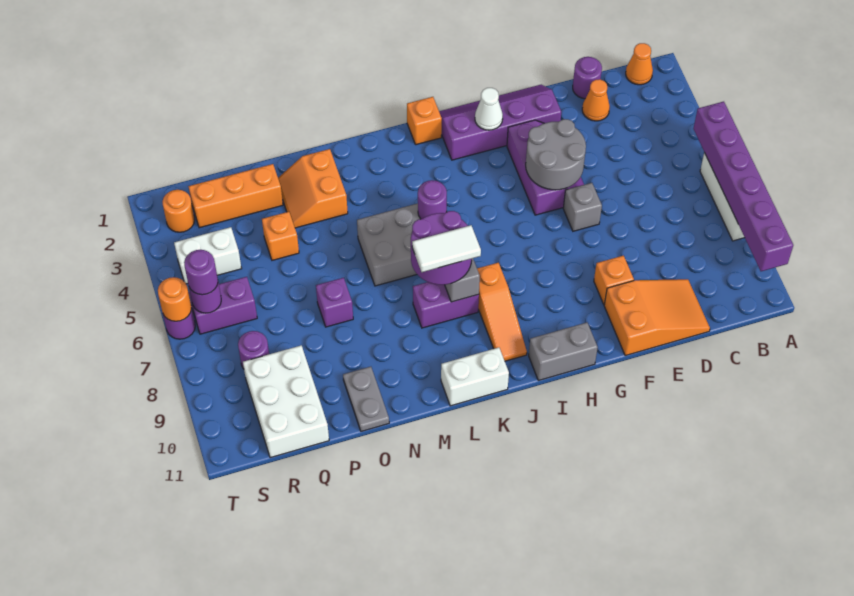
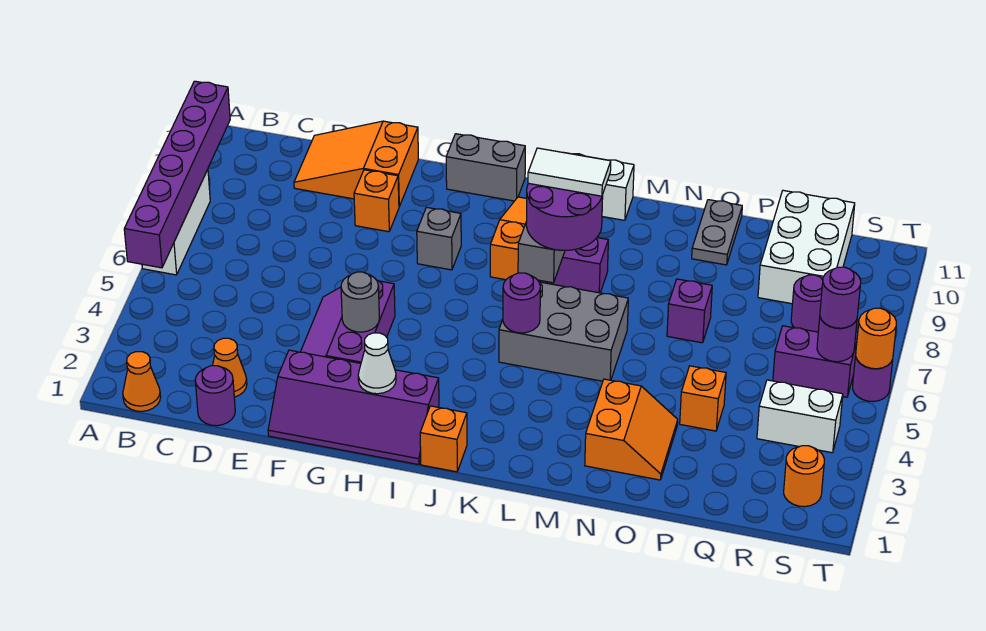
grey 2x2 round brick [526,119,586,190] -> grey 1x1 round brick [341,272,379,332]
grey 1x1 brick [563,183,602,231] -> grey 1x1 brick moved to [417,207,461,270]
orange 1x3 brick [188,164,283,228] -> none

